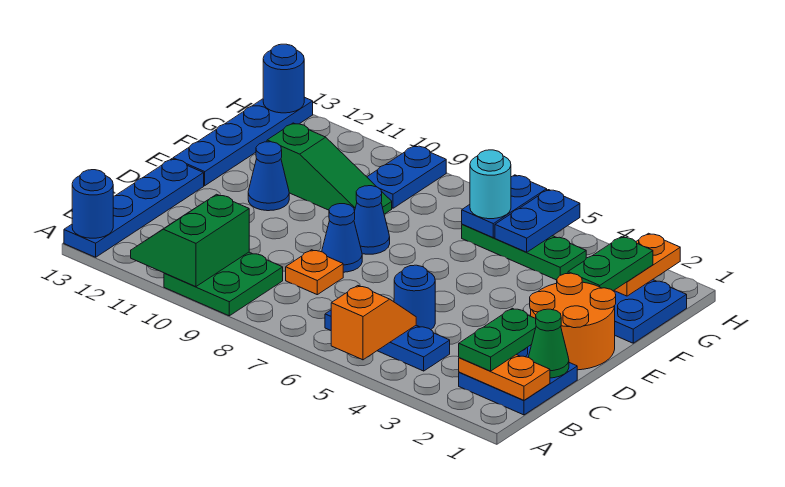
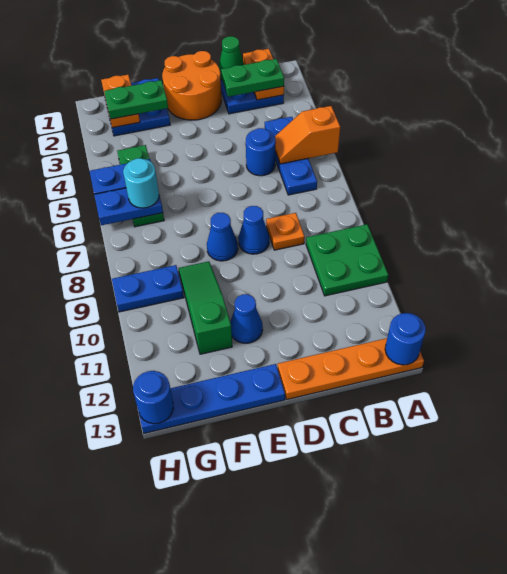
green 2x2 slope [131,194,249,287] -> none
blue 1x4 plate [64,159,204,257] -> orange 1x4 plate [278,338,424,399]
orange 1x2 plate [614,233,680,296] -> orange 1x2 plate turned to [101,75,140,128]

